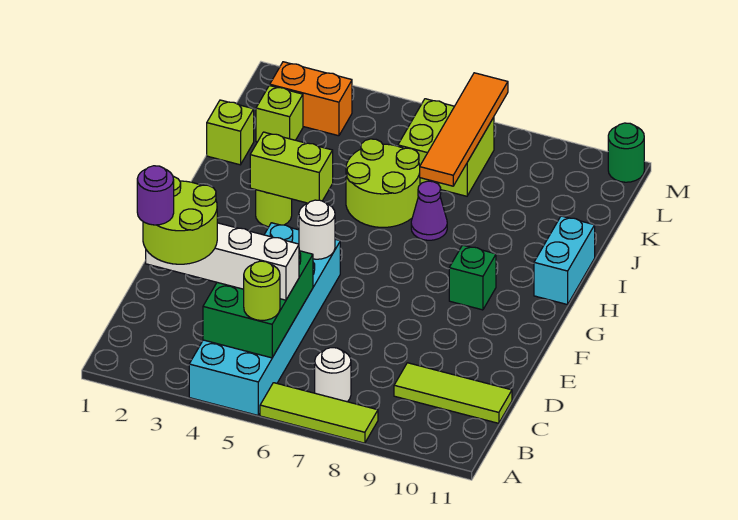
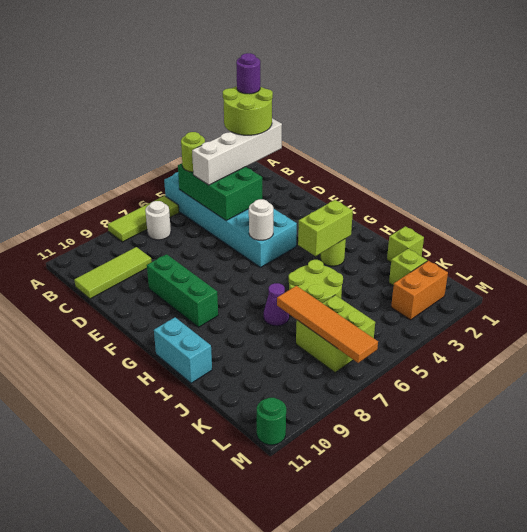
green 1x1 brick [449,245,496,310] -> green 1x3 brick [147,254,218,327]

